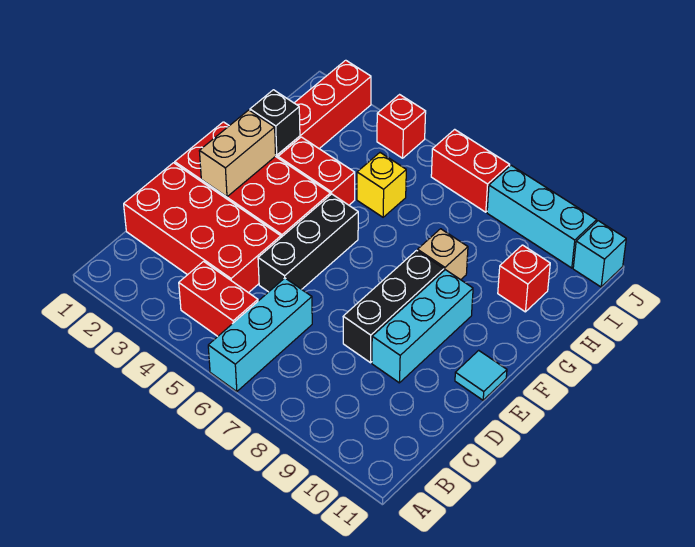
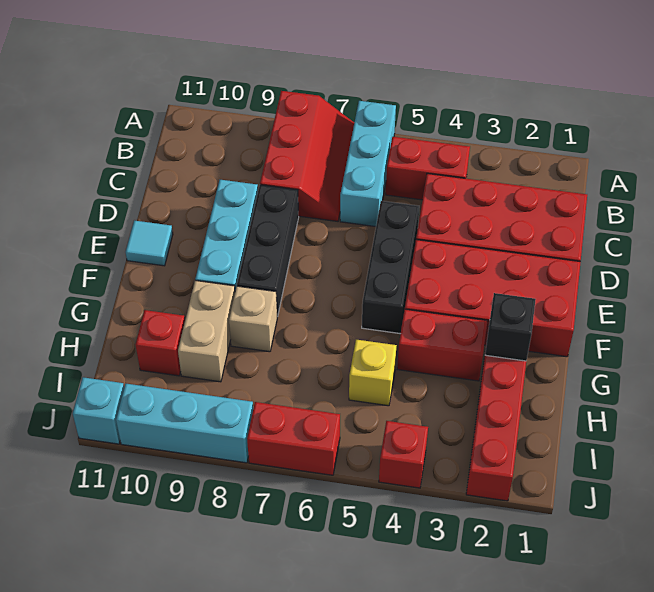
none -> red 2x3 slope [260,91,354,221]
tan 1x2 brick [200,110,276,197] -> tan 1x2 brick moved to [178,280,235,382]

